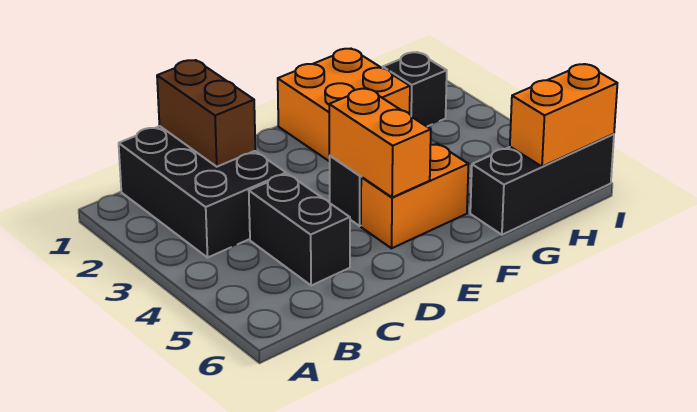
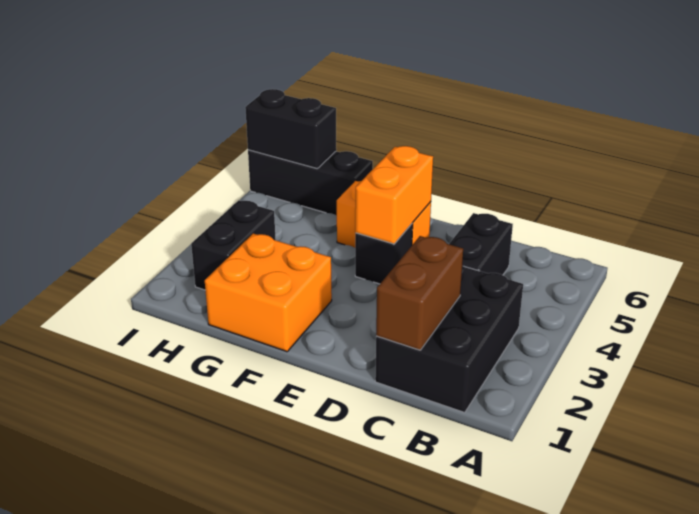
black 1x1 brick [383,52,447,126] -> black 1x2 brick [191,200,276,290]
orange 1x2 brick [510,64,617,167] -> black 1x2 brick [245,89,336,169]

